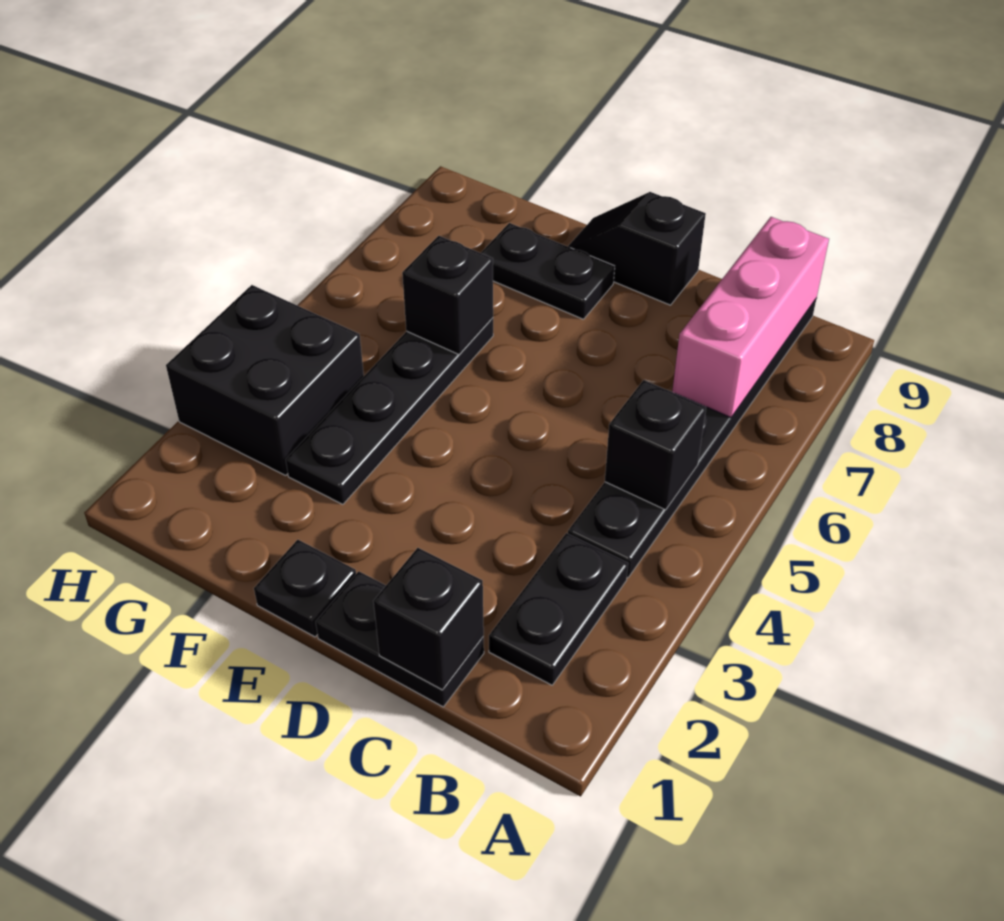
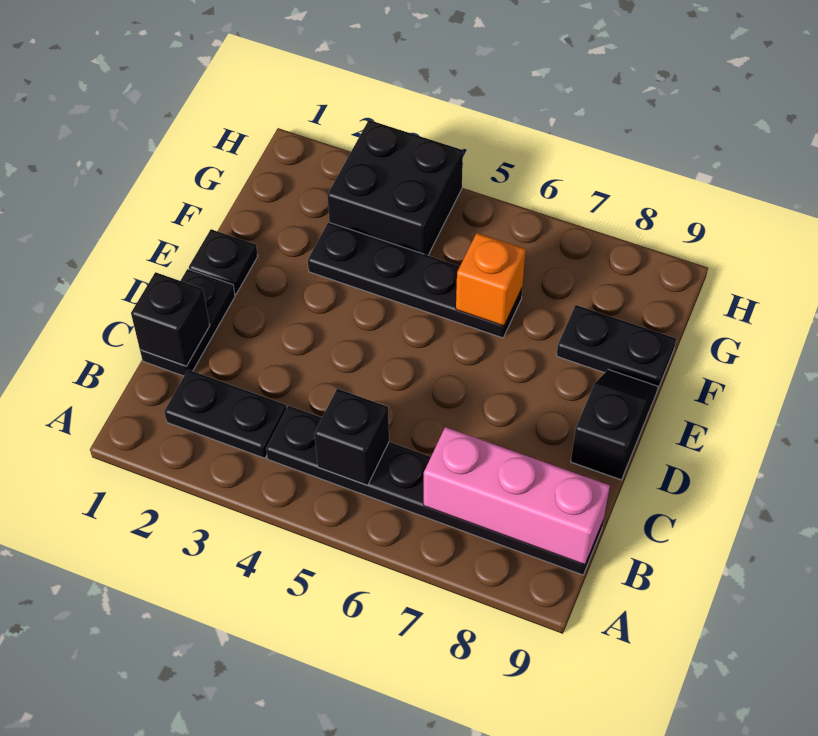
black 1x2 plate [481,223,615,319] -> black 1x2 plate turned to [557,305,676,390]
black 1x1 brick [402,236,493,355] -> orange 1x1 brick [456,233,526,326]

